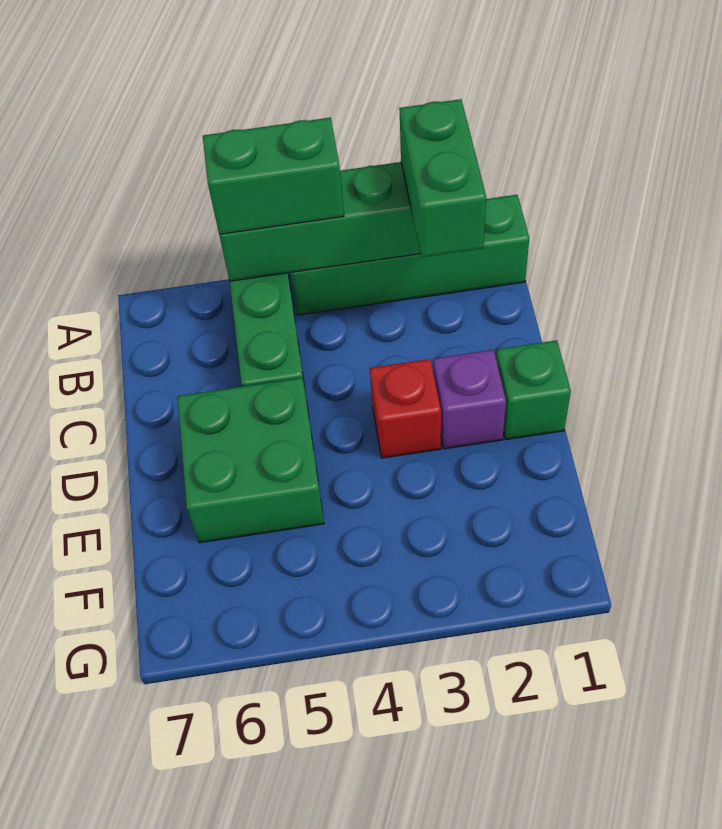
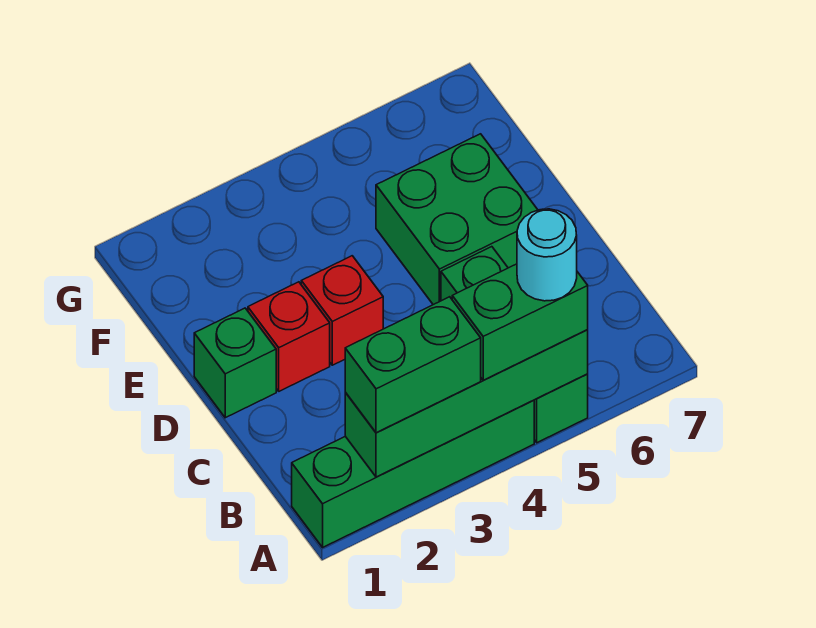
green 1x2 brick [399,99,486,257] -> green 1x2 brick turned to [345,297,481,433]
none -> cyan 1x1 round brick [517,209,577,301]
purple 1x1 brick [433,350,506,449] -> red 1x1 brick [248,282,330,391]

